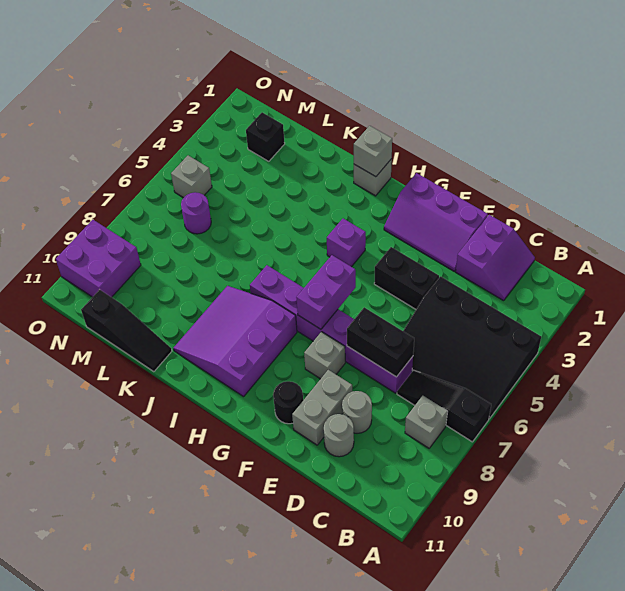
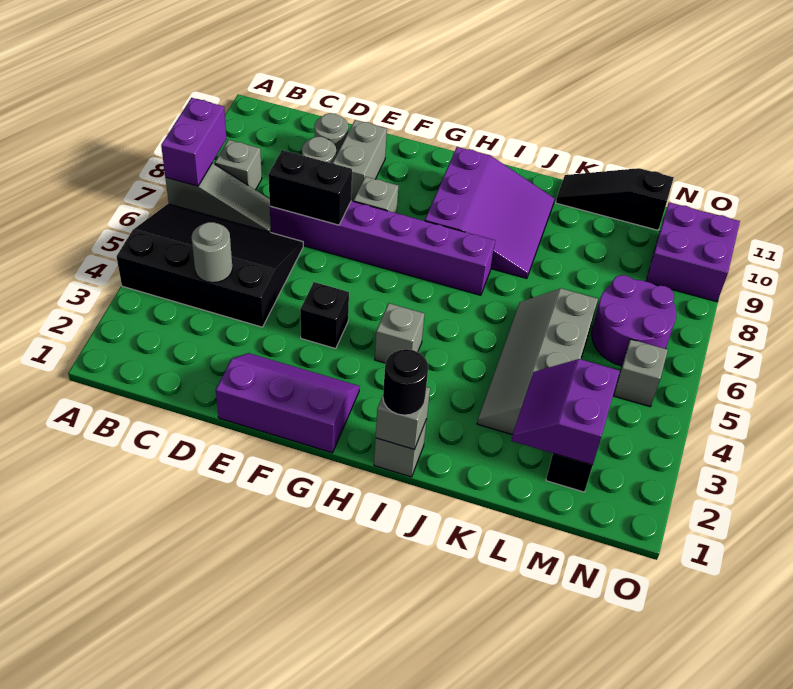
black 1x3 slope [397,370,491,442] -> grey 1x3 slope [165,163,271,233]
purple 2x2 slope [456,215,535,301] -> purple 2x2 slope moved to [511,359,620,465]
none -> grey 1x1 round brick [191,222,233,283]
black 1x2 brick [374,247,439,309] -> black 1x1 brick [300,282,349,349]
black 1x1 round brick [273,381,303,424] -> black 1x1 round brick moved to [383,349,428,415]
purple 1x2 brick [296,255,356,329] -> purple 1x2 brick moved to [161,98,227,186]
purple 1x1 brick [327,218,366,267] -> grey 1x1 brick [375,303,424,363]
none -> grey 2x4 slope [477,288,598,435]
purple 1x1 round brick [181,192,211,234] -> purple 2x2 round brick [592,275,676,366]

